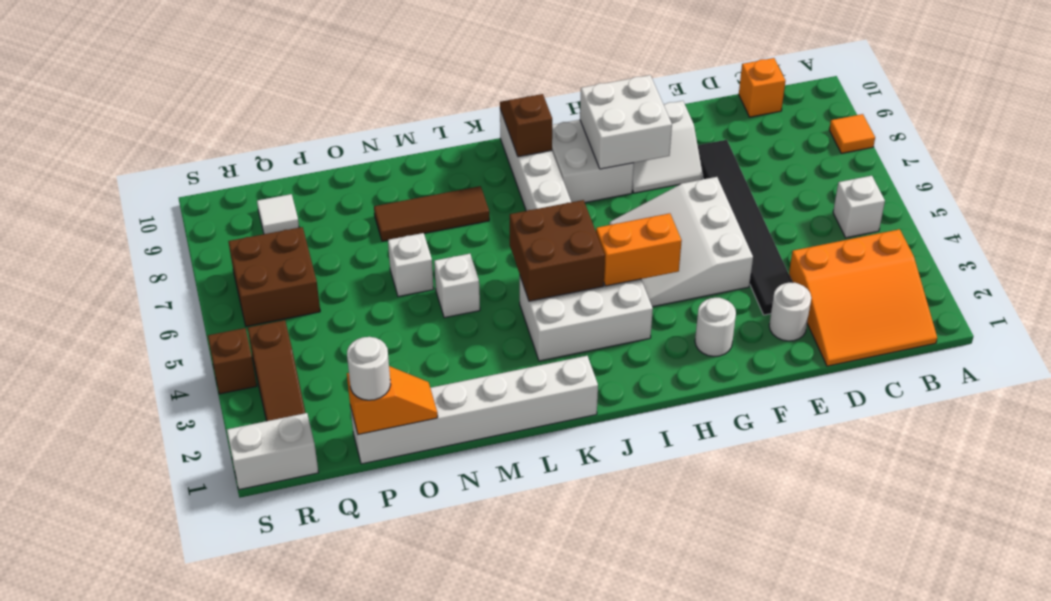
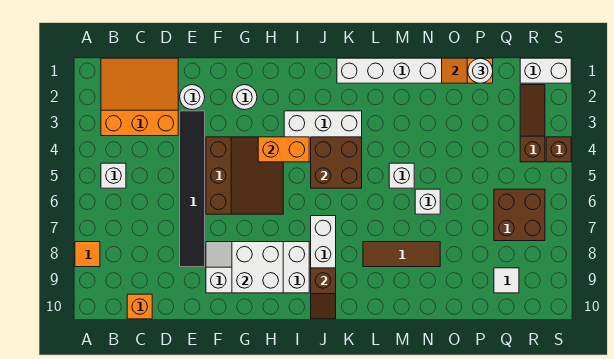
white 3x3 slope [609,177,753,307] -> brown 3x3 slope [206,137,283,214]

